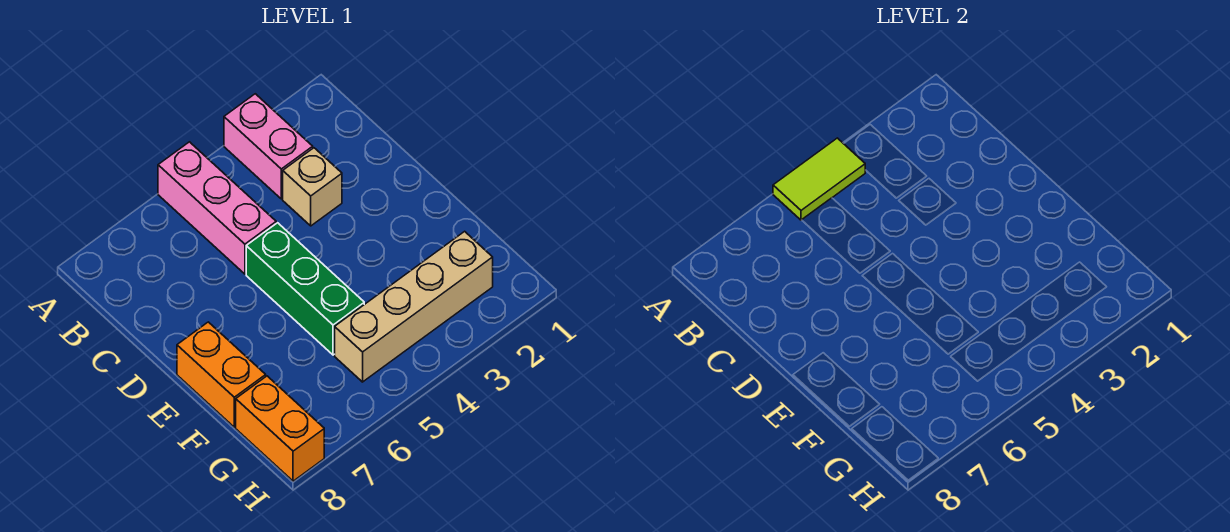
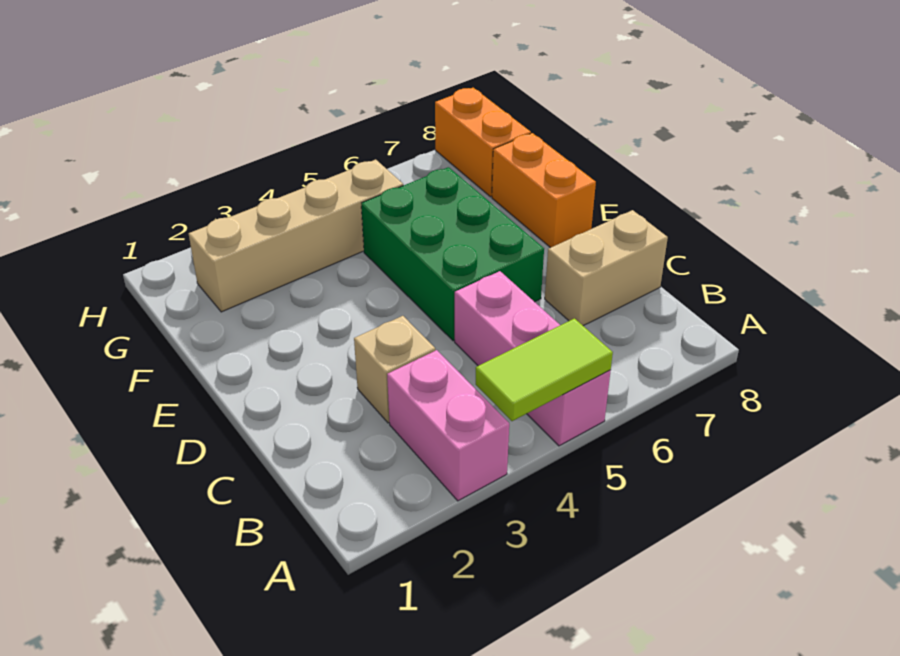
none -> tan 1x2 brick [545,210,668,326]
green 1x3 brick [246,223,364,355] -> green 2x3 brick [361,167,544,341]

